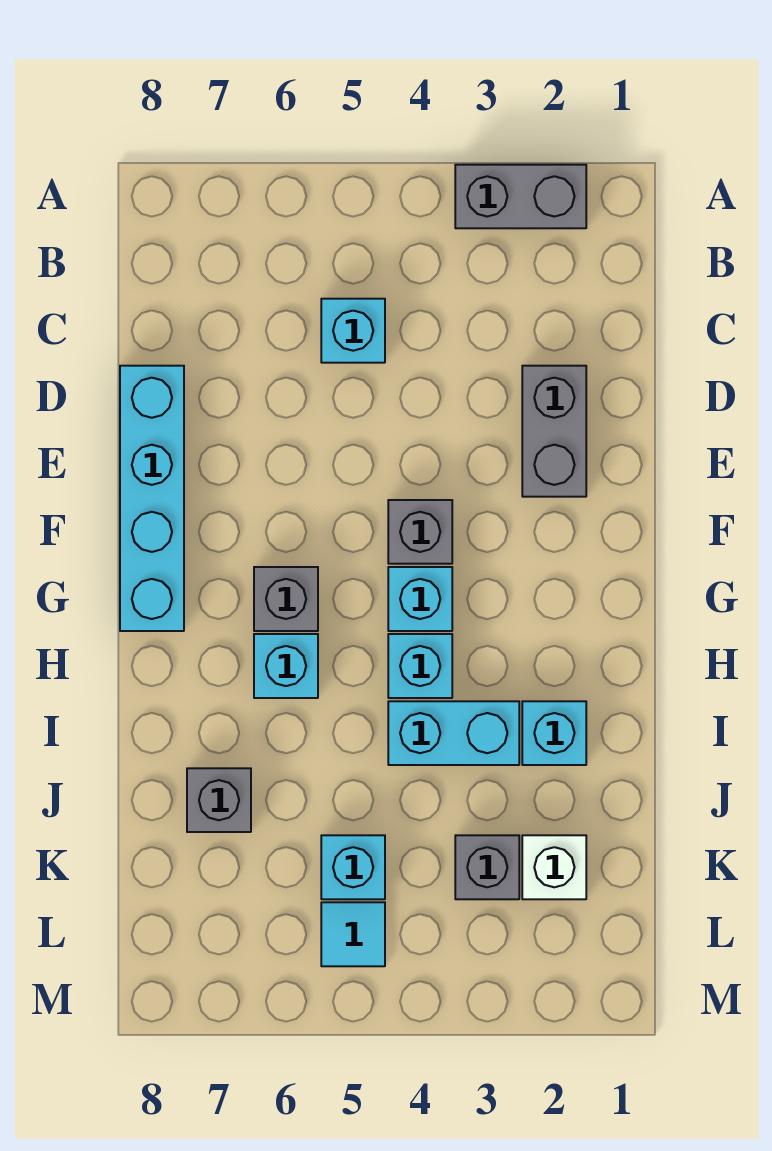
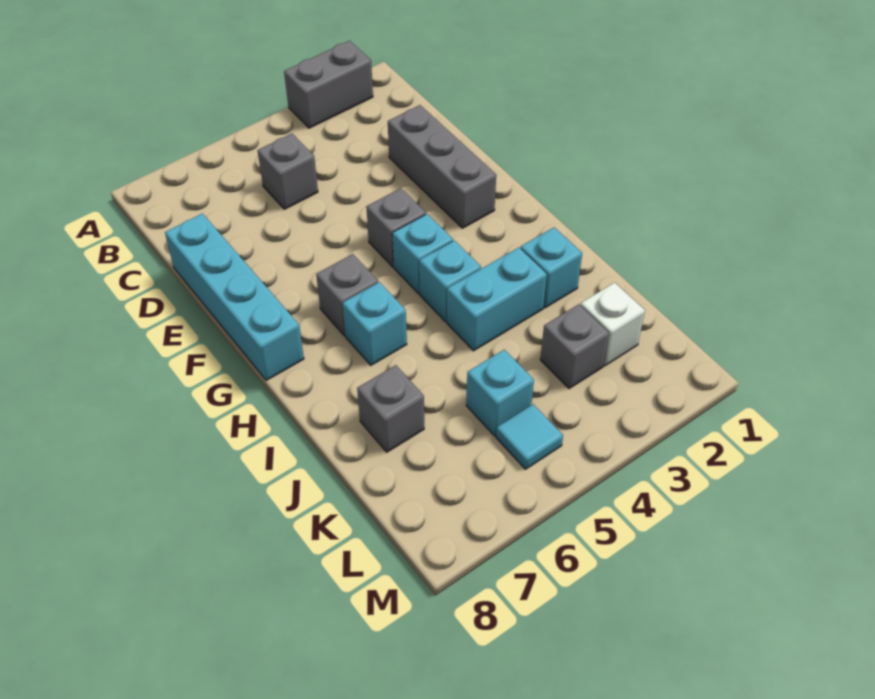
cyan 1x1 brick [321,299,385,363] -> grey 1x1 brick [258,133,318,209]
grey 1x2 brick [522,366,586,497] -> grey 1x3 brick [388,105,496,228]

